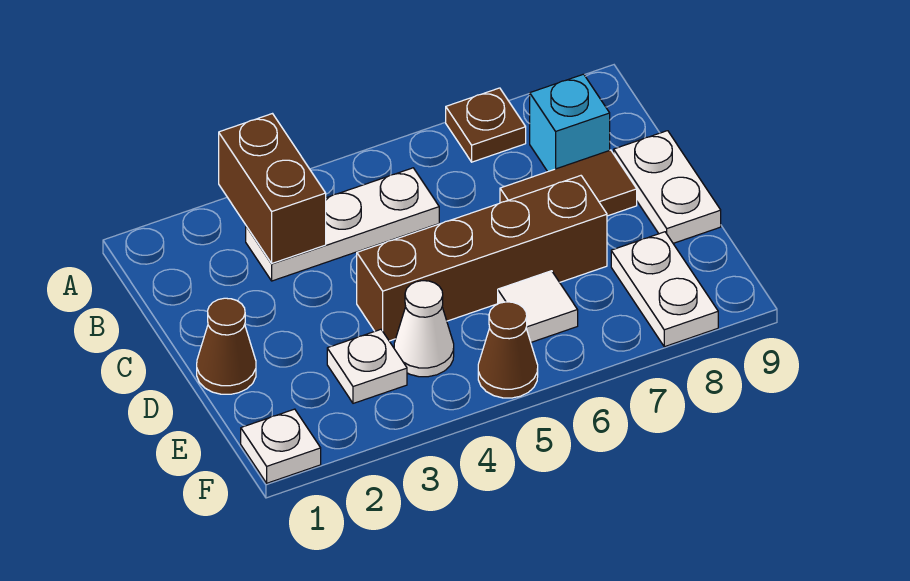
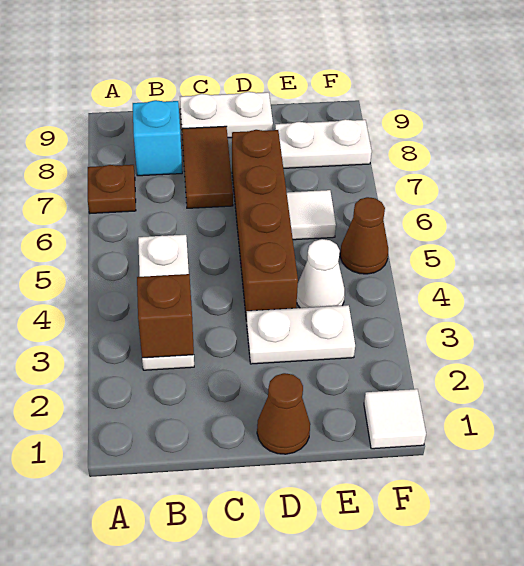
brown 1x2 brick [219,114,326,263] -> brown 1x1 brick [137,274,194,358]
white 1x1 plate [327,329,407,403] -> white 1x2 plate [247,305,355,364]
white 1x1 plate [241,409,321,483] -> white 1x1 tile [364,389,426,449]

